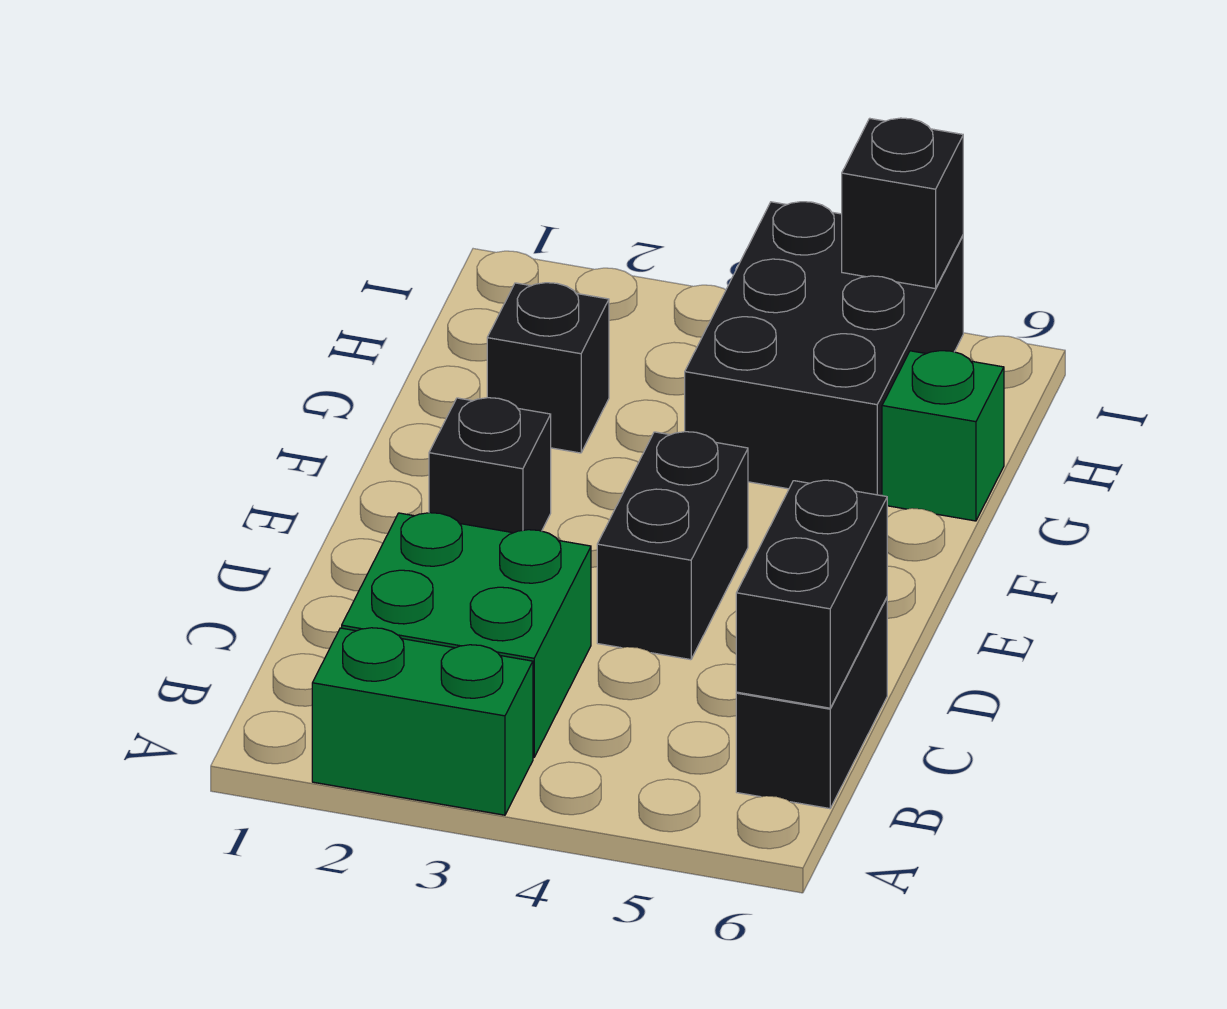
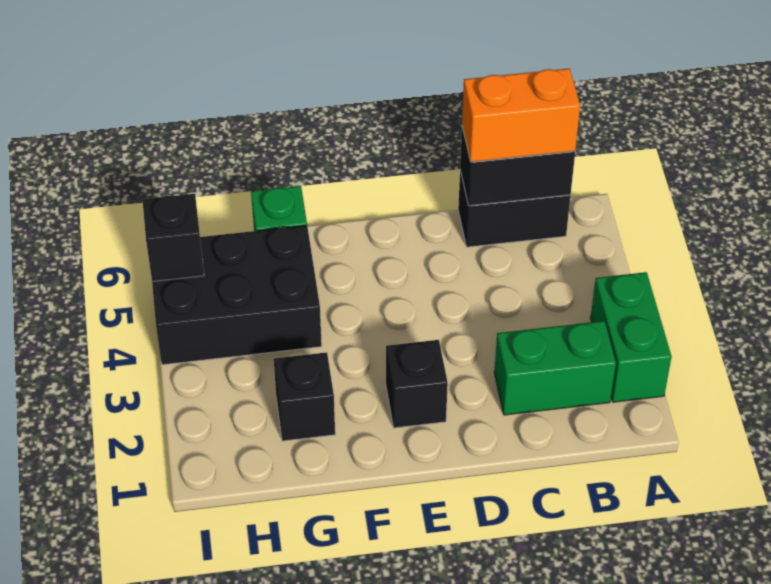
green 2x2 brick [342,513,591,758] -> green 1x2 brick [494,321,616,415]
none -> orange 1x2 brick [462,69,580,162]
black 1x2 brick [597,432,748,660] -> none

